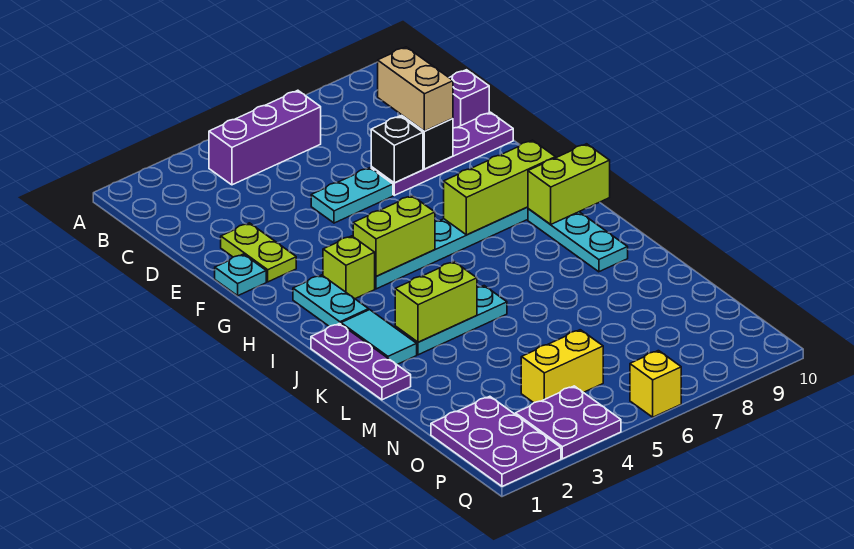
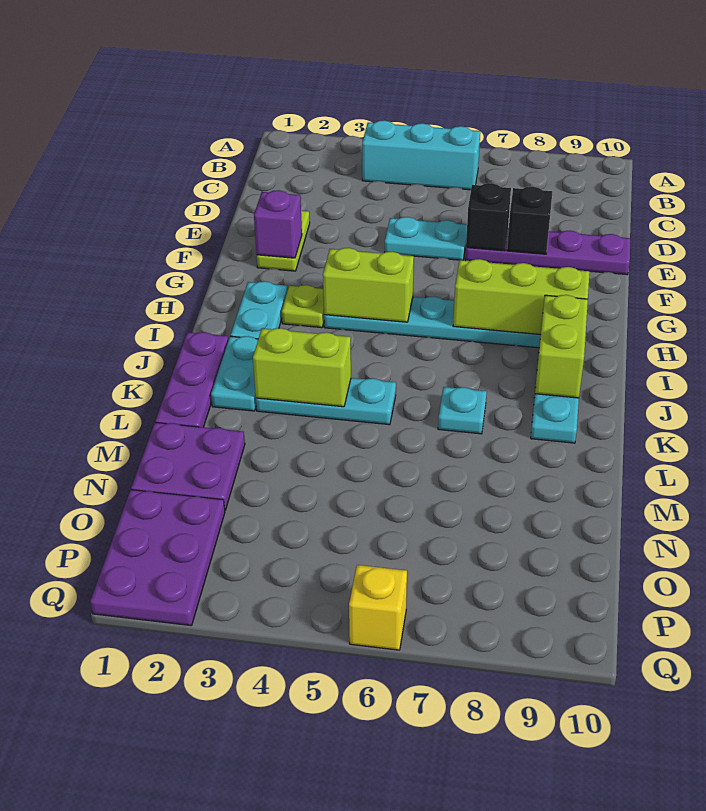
purple 1x3 brick [209,90,321,185] -> cyan 1x3 brick [362,120,480,190]
tan 1x2 brick [378,47,453,131] -> none
purple 1x1 brick [449,70,489,128] -> purple 1x1 brick moved to [254,190,302,258]
cyan 1x1 plate [215,254,266,296] -> cyan 1x1 plate moved to [438,387,487,434]
lime 1x1 brick [323,236,375,299] -> lime 1x1 plate [282,285,324,328]
lime 1x2 brick [528,144,610,224] -> lime 1x2 brick turned to [535,295,588,398]
cyan 1x2 tile [341,310,417,364] -> cyan 1x2 plate [211,336,258,411]
yellow 1x2 brick [521,330,603,403] -> none
purple 2x2 plate [515,386,621,459] -> purple 2x2 plate moved to [131,422,245,510]

